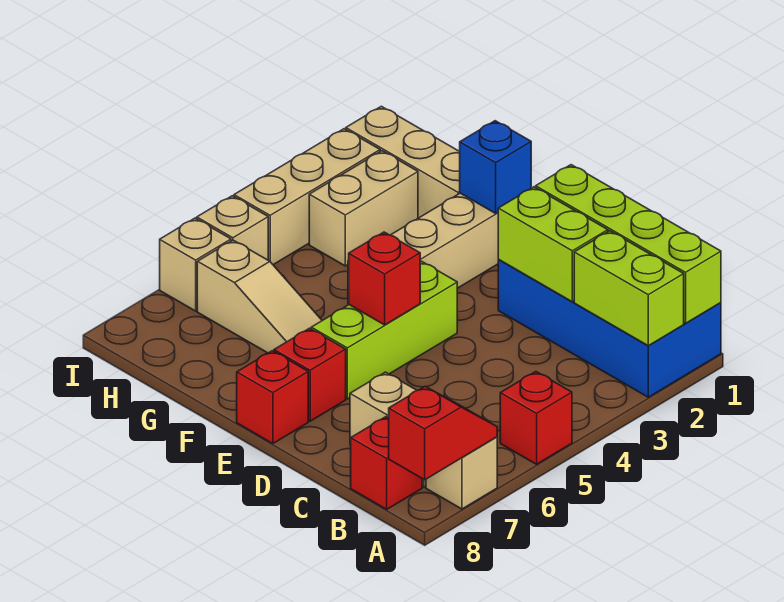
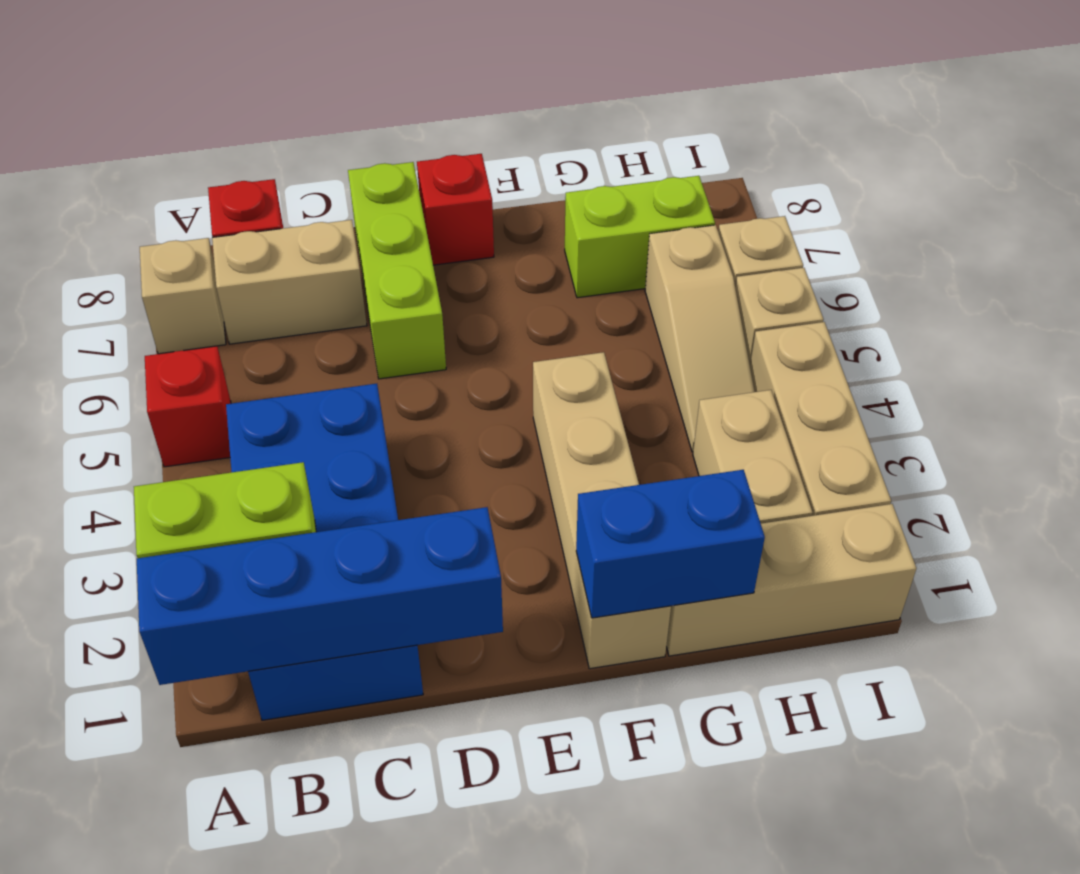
blue 2x4 brick [498,260,721,397] -> blue 2x4 brick turned to [226,384,423,720]
lime 1x4 brick [536,165,721,323] -> blue 1x4 brick [137,507,503,685]
red 1x2 slope [389,387,497,480] -> none
lime 1x2 brick [498,187,608,302] -> lime 1x2 brick moved to [565,176,715,298]
lime 1x3 brick [311,261,457,399] -> lime 1x3 brick moved to [348,162,446,379]
red 1x1 brick [349,232,420,325] -> none
red 1x1 brick [274,328,346,421] -> none
blue 1x1 brick [460,121,531,213] -> blue 1x2 brick [576,470,765,618]
tan 1x3 slope [197,240,322,353] -> tan 1x3 slope turned to [645,225,755,452]

